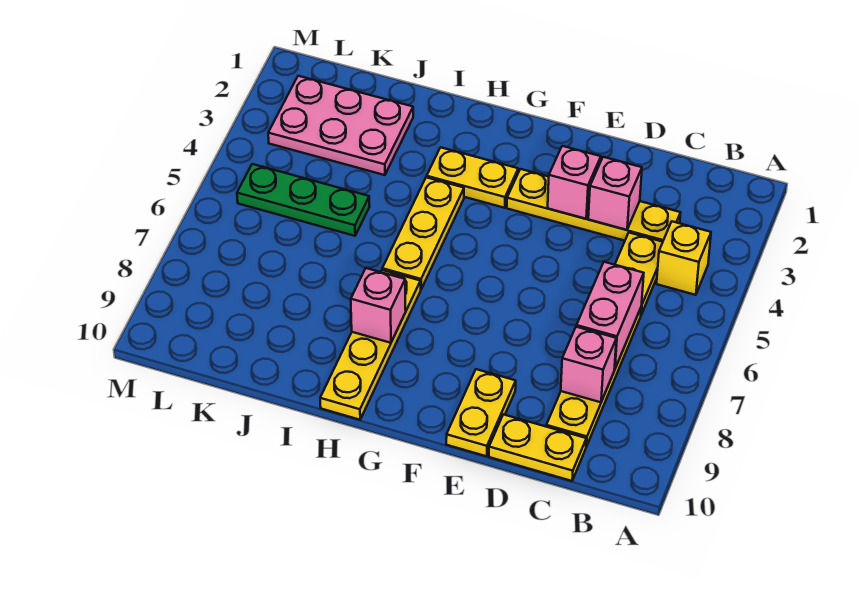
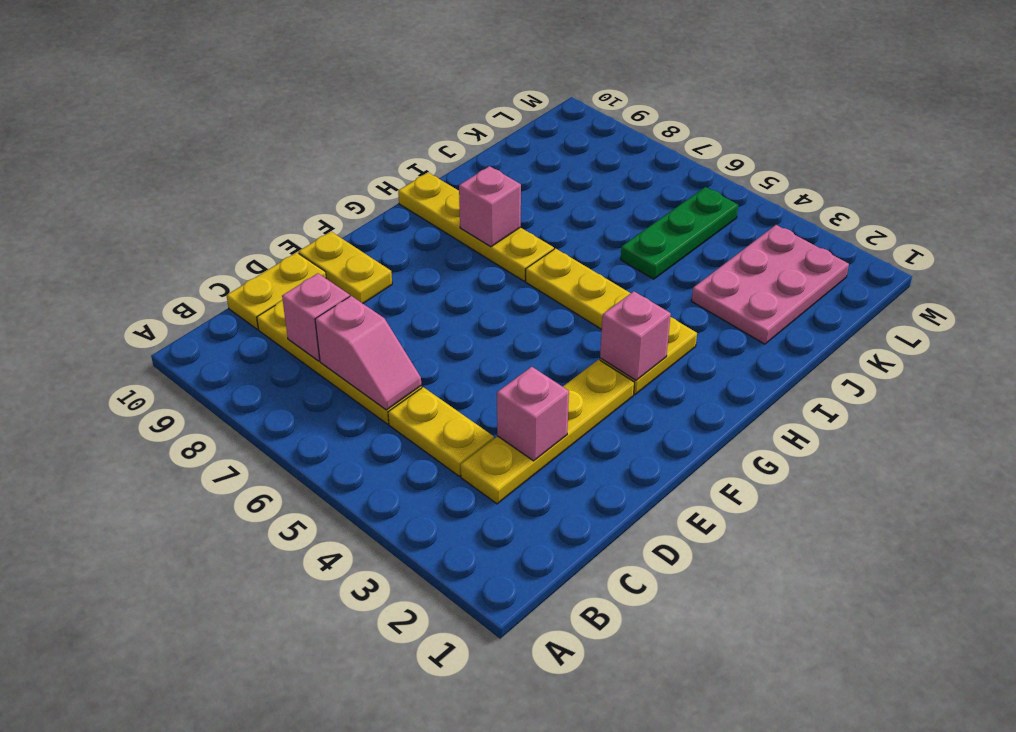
yellow 1x1 brick [657,222,711,295] -> none
pink 1x2 brick [576,262,644,368] -> pink 1x2 slope [315,296,421,410]
pink 1x1 brick [548,146,601,219] -> pink 1x1 brick moved to [600,291,671,380]

